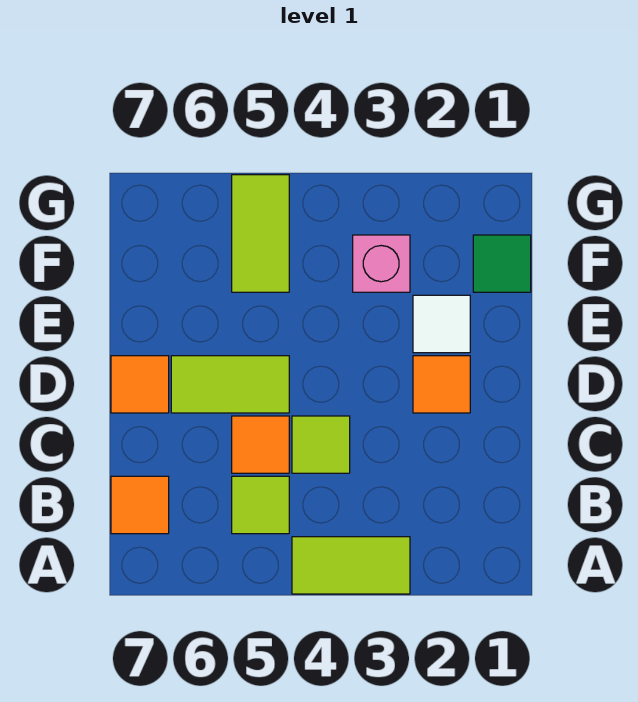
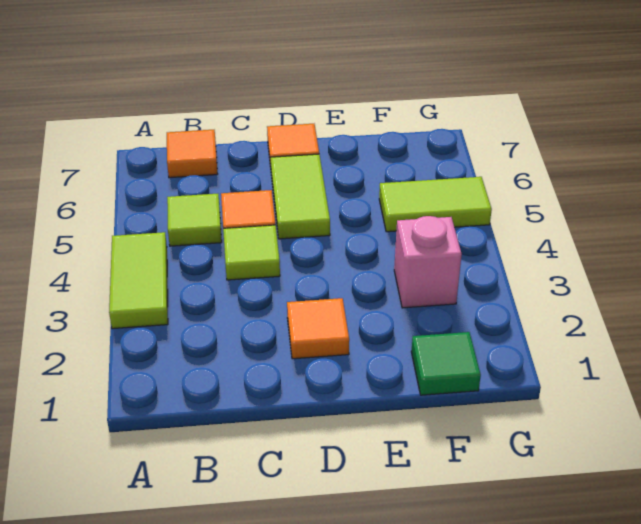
white 1x1 tile [413,295,470,353] -> none

